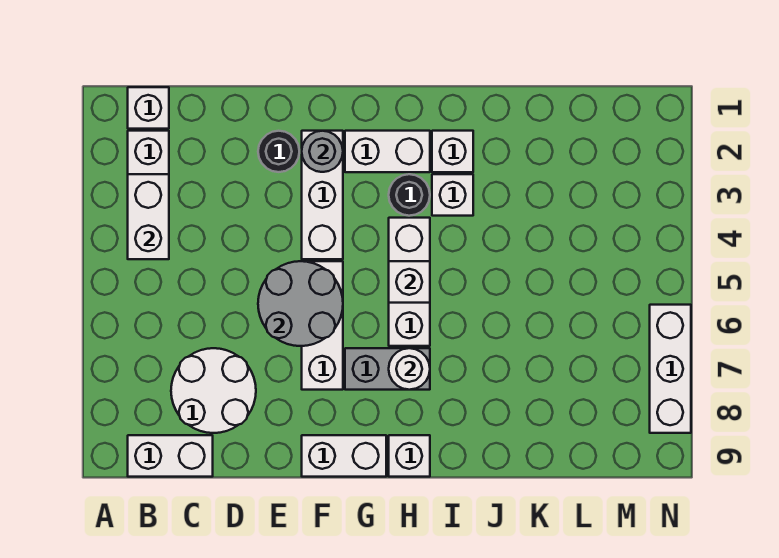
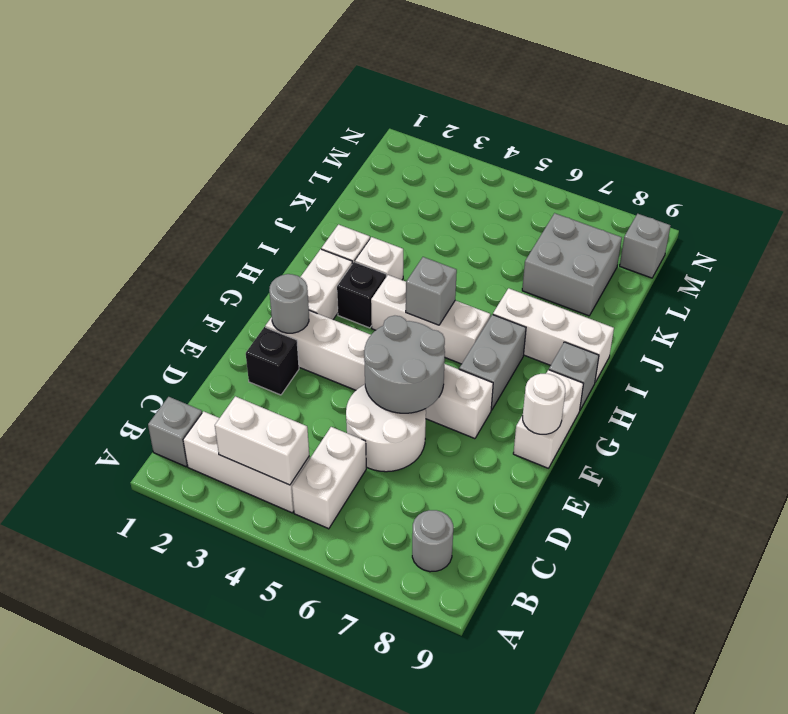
white 1x1 brick [128,87,169,129] -> grey 1x1 brick [148,397,202,467]
none -> grey 1x1 round brick [412,510,453,572]
white 1x2 brick [128,435,213,477] -> white 1x2 brick moved to [292,427,366,529]
white 2x2 round brick [171,348,256,433] -> white 2x2 round brick moved to [346,385,426,472]
black 1x1 round brick [258,131,299,172] -> black 1x1 brick [246,327,299,395]
black 1x1 round brick [389,174,430,216] -> black 1x1 brick [337,262,386,328]
white 1x1 brick [389,261,430,303] -> grey 1x1 brick [406,257,457,325]
white 1x1 round brick [389,348,430,390] -> white 1x1 round brick moved to [523,374,565,434]
white 1x1 brick [389,435,430,477] -> grey 1x1 brick [549,342,599,410]
none -> grey 2x2 brick [522,213,622,316]
none -> grey 1x1 brick [620,214,671,278]
white 1x3 brick [650,305,691,433] -> white 1x3 brick moved to [493,288,614,382]

